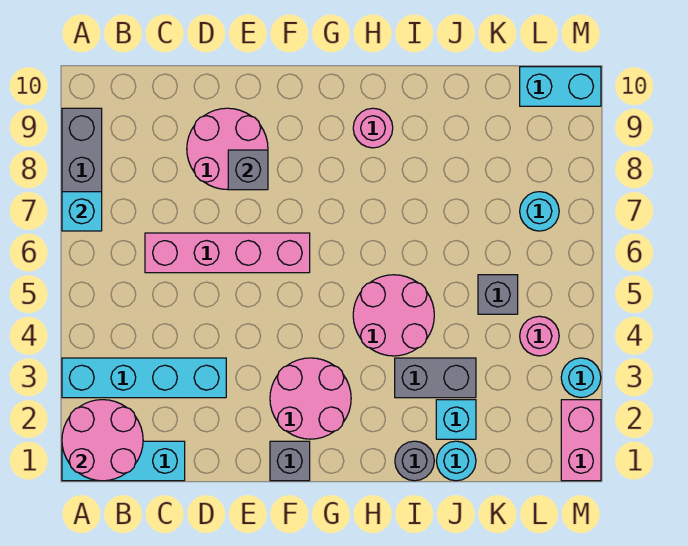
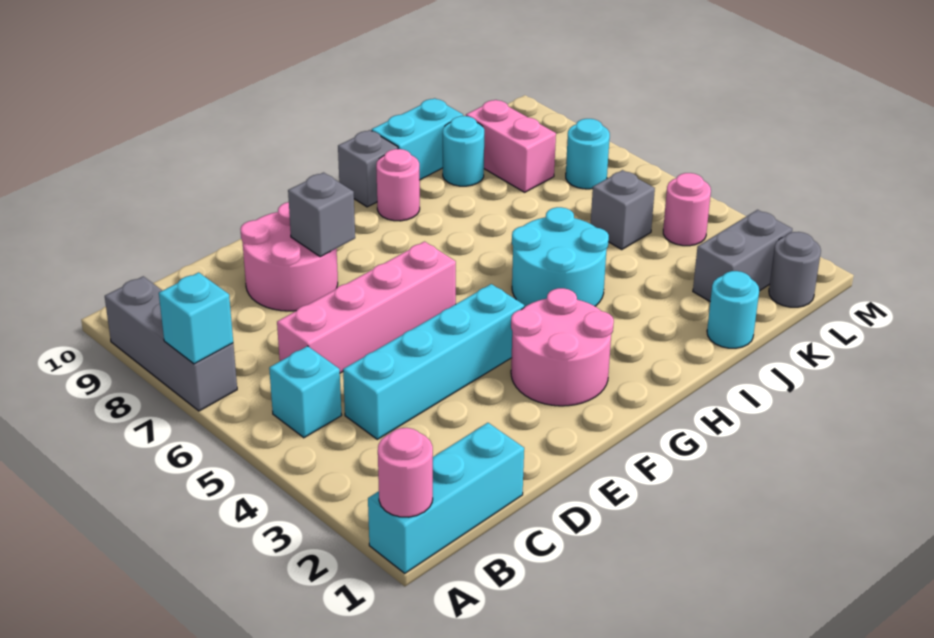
pink 2x2 round brick [62,400,143,481] -> pink 1x1 round brick [378,428,433,517]
cyan 1x4 brick [62,358,226,398] -> cyan 1x4 brick moved to [343,284,524,439]
grey 1x1 brick [270,441,310,481] -> grey 1x1 brick moved to [338,130,398,207]
pink 2x2 round brick [353,275,434,356] -> cyan 2x2 round brick [512,207,609,307]
grey 1x1 round brick [395,441,434,481] -> grey 1x1 round brick moved to [769,232,821,307]
grey 1x2 brick [395,358,476,398] -> grey 1x2 brick moved to [693,210,792,301]
cyan 1x1 brick [436,400,476,439] -> cyan 1x1 brick moved to [269,346,342,438]
cyan 1x2 brick [520,67,601,106] -> cyan 1x2 brick moved to [372,98,463,180]
pink 1x2 brick [561,400,601,481] -> pink 1x2 brick moved to [466,100,556,192]
cyan 1x1 round brick [561,358,601,398] -> cyan 1x1 round brick moved to [443,116,484,186]

